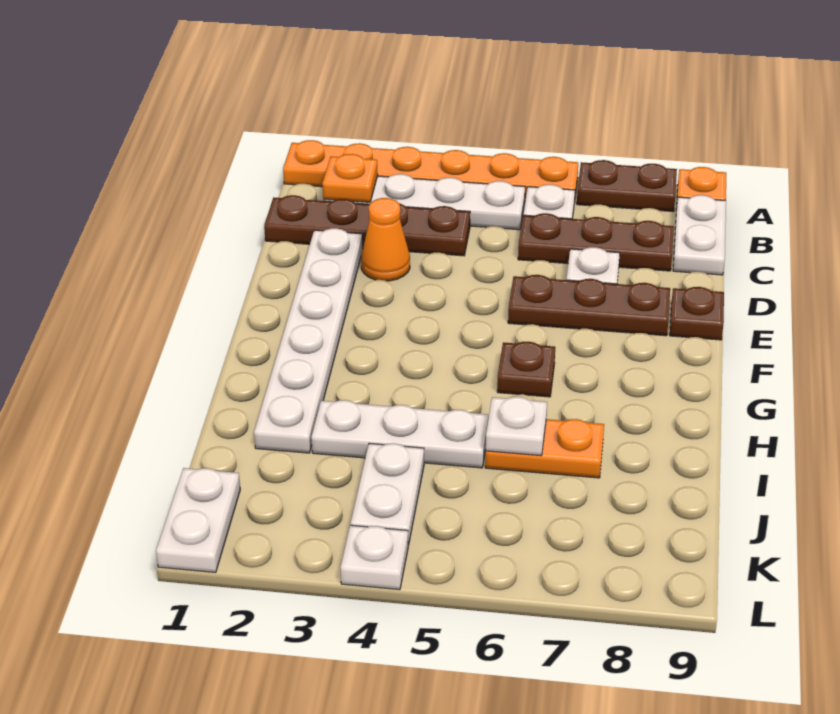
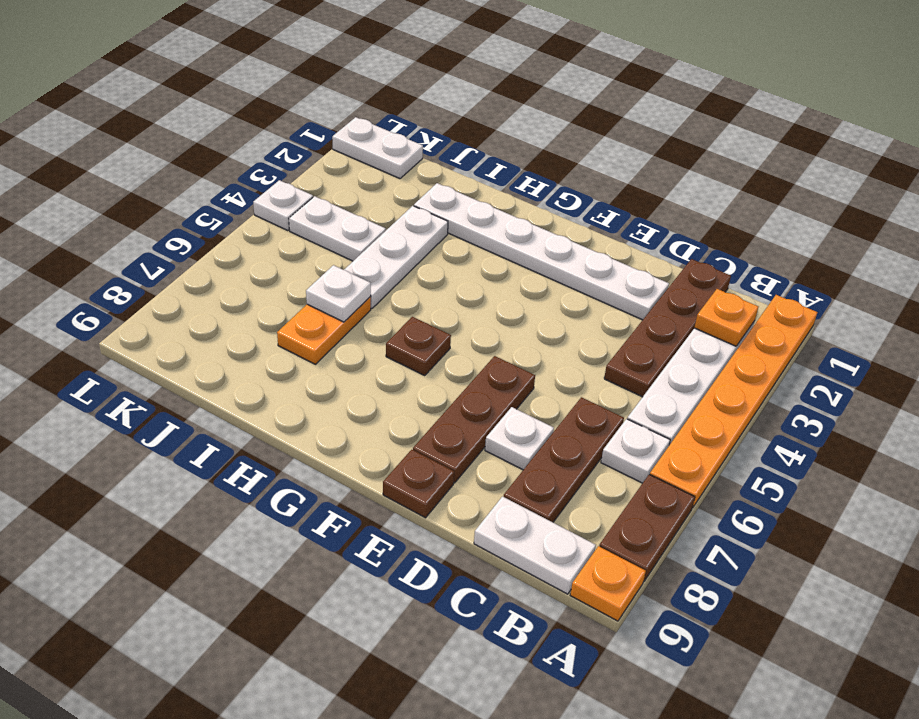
orange 1x1 cone [361,198,410,281] -> none

